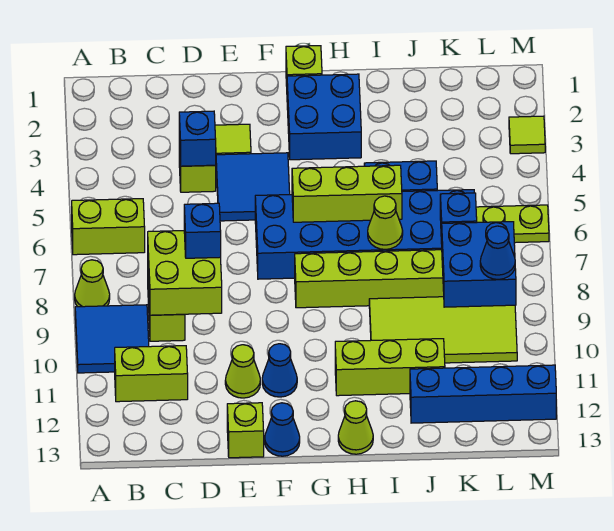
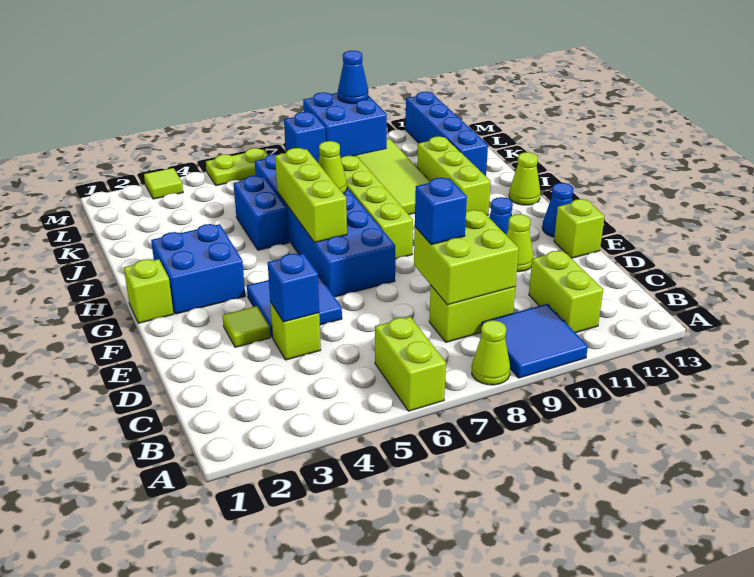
lime 1x2 plate [476,205,549,243] -> lime 1x2 plate turned to [206,148,268,186]

